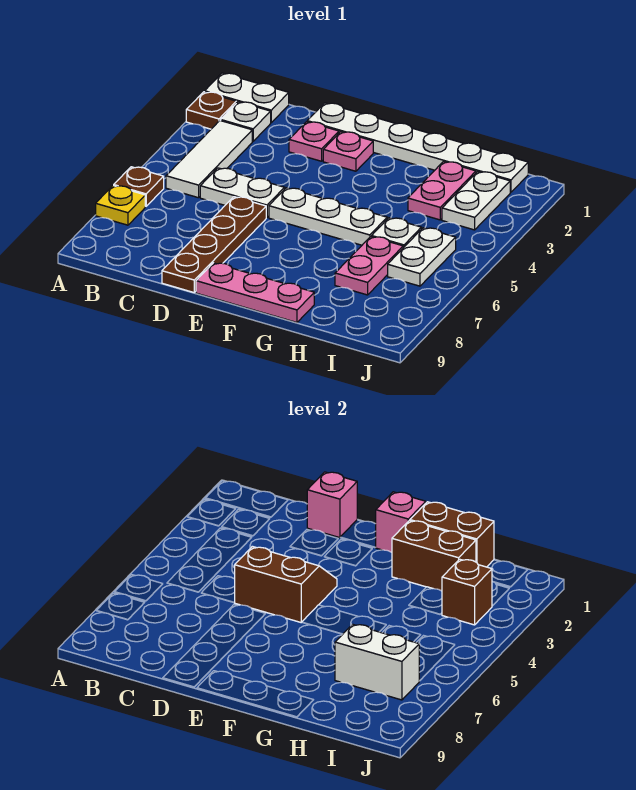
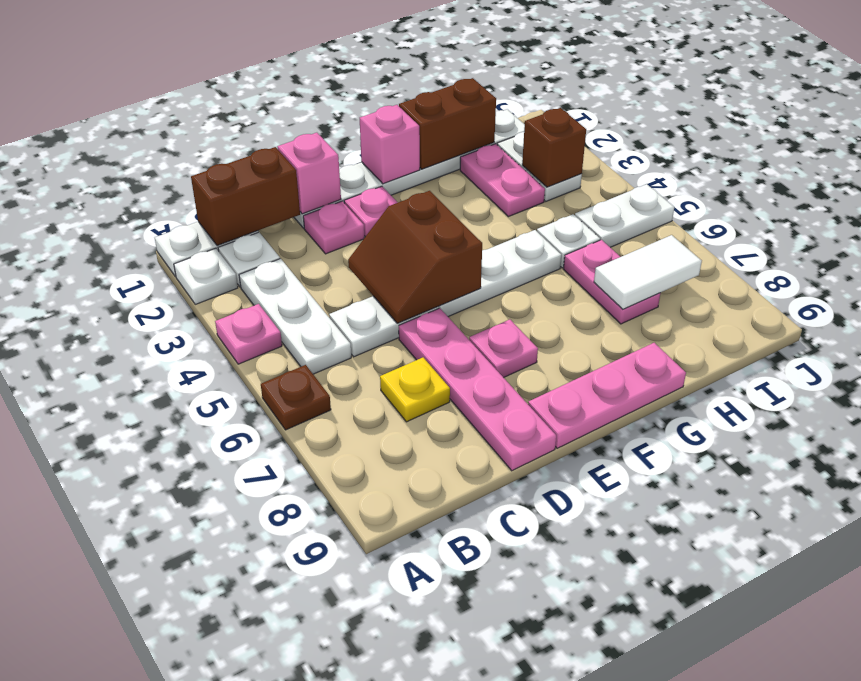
brown 1x1 plate [186,92,236,129] -> white 1x1 plate [174,248,238,304]
none -> pink 1x1 plate [215,304,282,364]
yellow 1x1 plate [96,186,145,225] -> yellow 1x1 plate moved to [380,358,450,422]
white 1x3 tile [166,120,252,198] -> white 1x3 plate [239,259,351,374]
brown 2x2 slope [235,547,337,622] -> brown 2x2 slope turned to [348,191,482,323]
brown 1x4 plate [162,197,266,292] -> pink 1x4 plate [399,308,556,471]
none -> pink 1x1 plate [469,320,538,378]
brown 1x2 brick [392,521,476,591] -> brown 1x2 brick moved to [191,147,300,246]
white 1x2 brick [335,624,419,700] -> white 1x2 tile [594,235,702,309]
white 1x2 plate [388,228,456,286] -> white 1x2 plate turned to [575,184,674,247]

